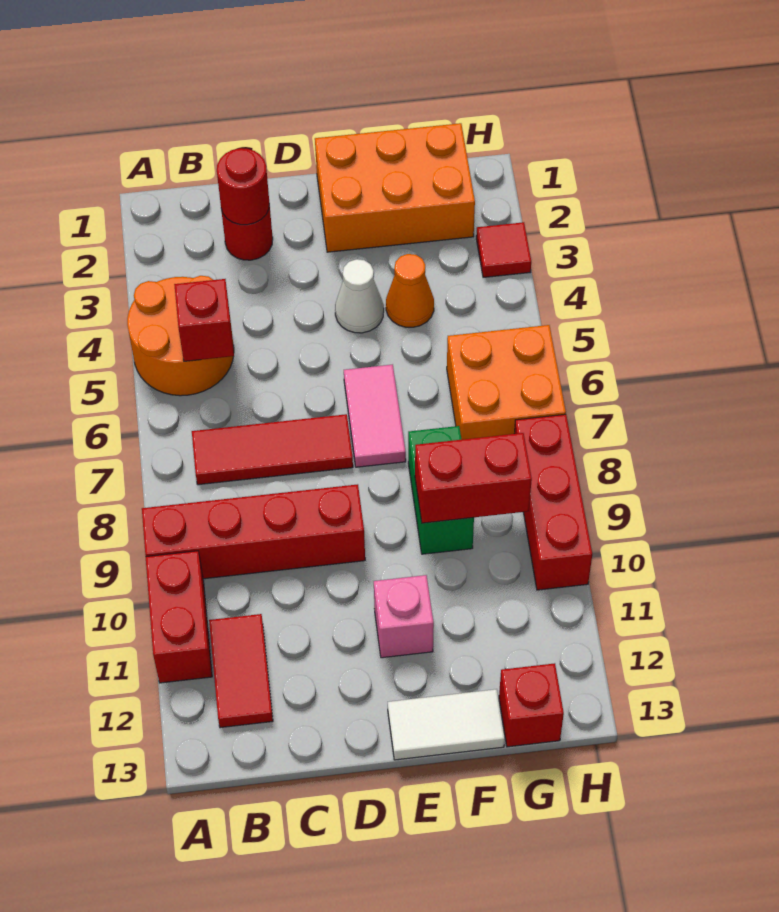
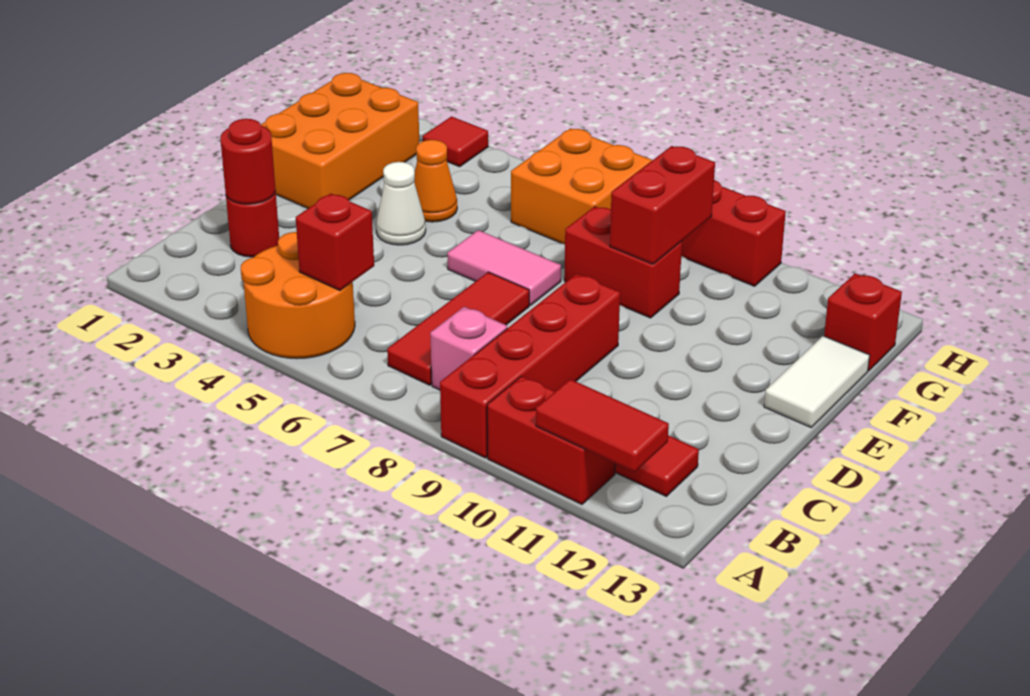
none -> red 1x2 tile [536,379,669,472]
pink 1x1 brick [374,575,434,658] -> pink 1x1 brick moved to [430,307,507,390]
green 1x2 brick [408,426,474,554] -> red 1x2 brick [564,206,682,318]

